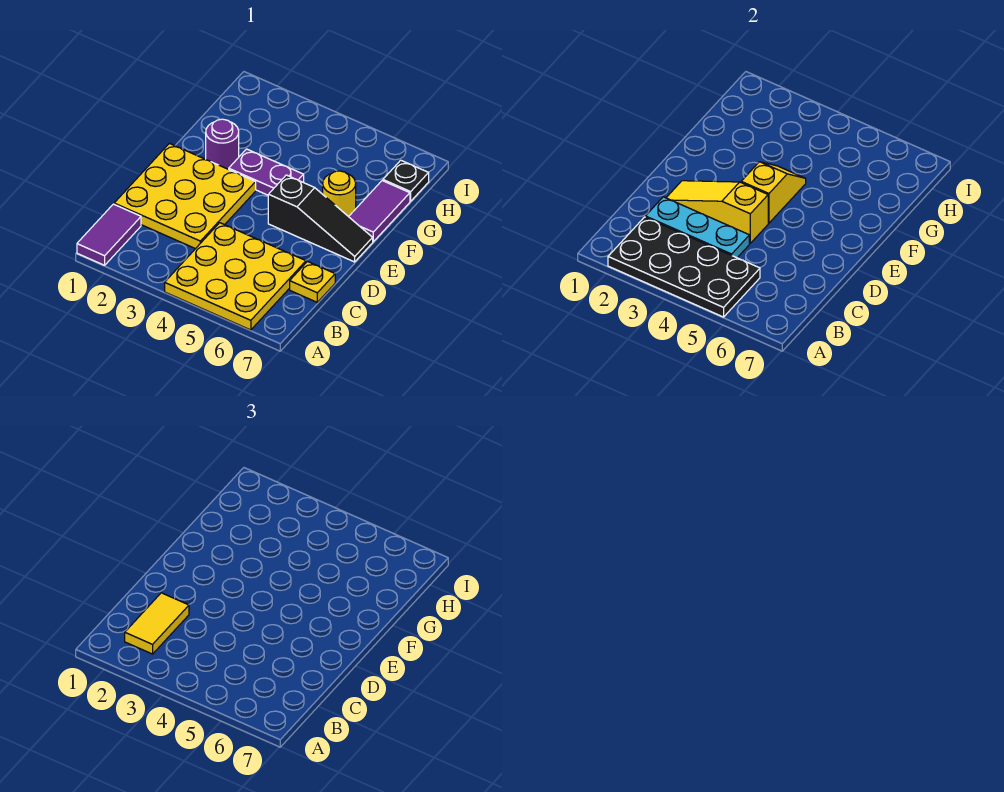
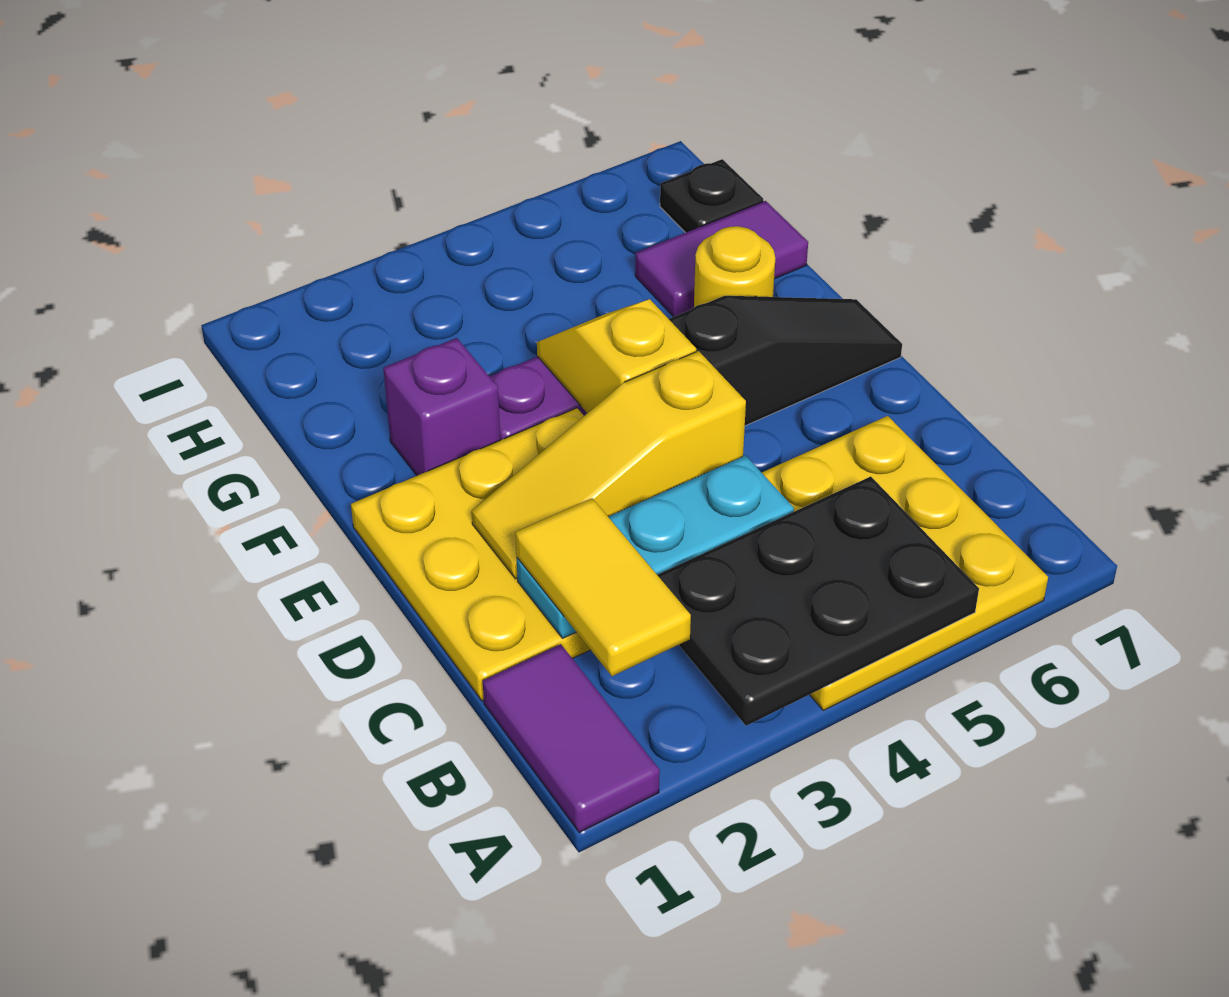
black 2x4 plate [608,217,760,317] -> black 2x3 plate [658,476,979,726]
yellow 1x1 plate [290,262,335,302] -> none
purple 1x1 round brick [206,119,239,169] -> purple 1x1 brick [383,338,500,476]
purple 1x2 tile [349,181,410,242] -> purple 1x2 tile turned to [635,201,808,317]

